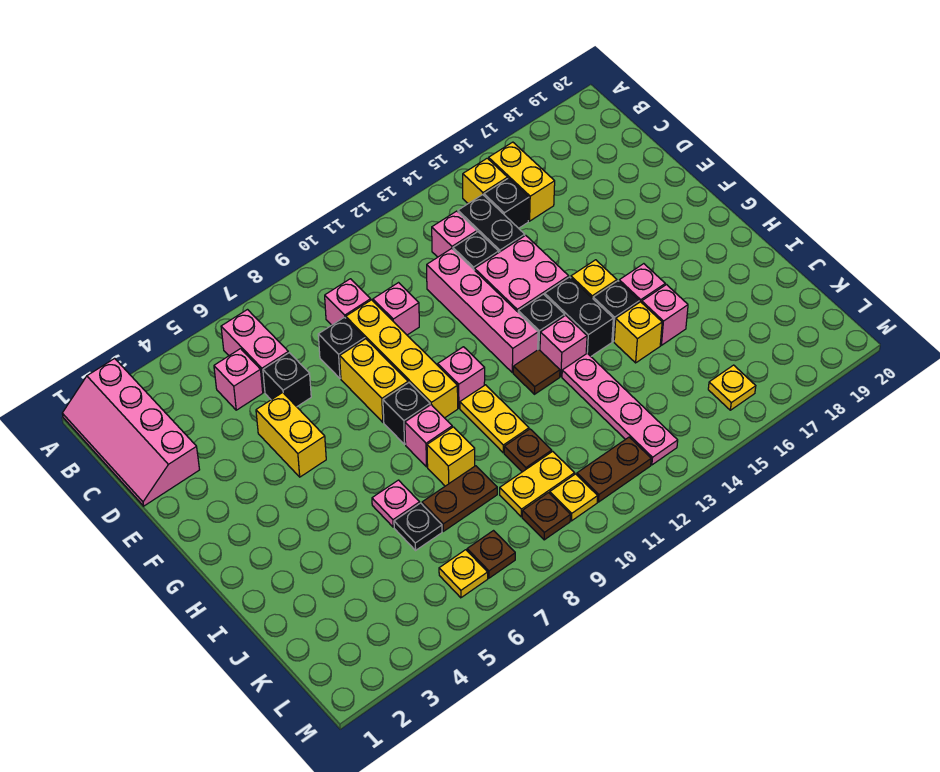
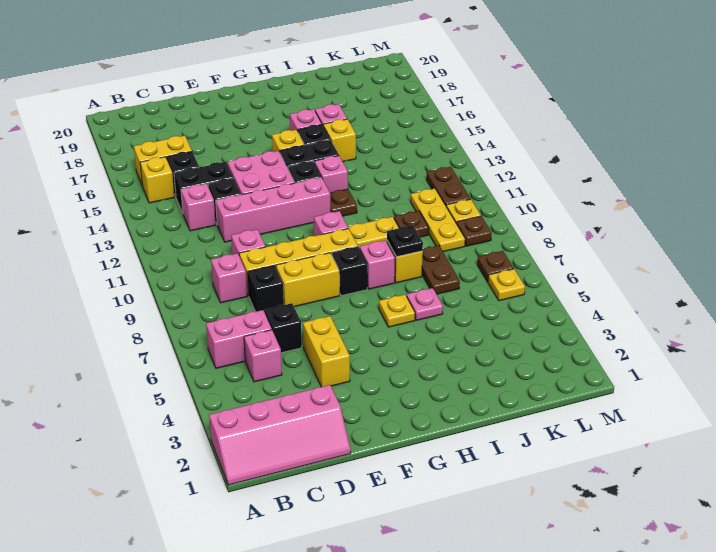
yellow 1x2 brick [256,392,326,477] -> yellow 1x2 brick turned to [303,316,350,387]
brown 1x1 tile [513,349,560,394] -> brown 1x1 plate [330,189,357,216]
pink 1x4 plate [562,353,678,465] -> none
black 1x1 plate [394,503,442,550] -> black 1x1 plate moved to [387,225,423,257]
yellow 1x2 plate [500,451,574,517] -> yellow 1x3 plate [411,189,465,252]
yellow 1x1 plate [708,365,756,410] -> yellow 1x1 plate moved to [379,295,415,327]

